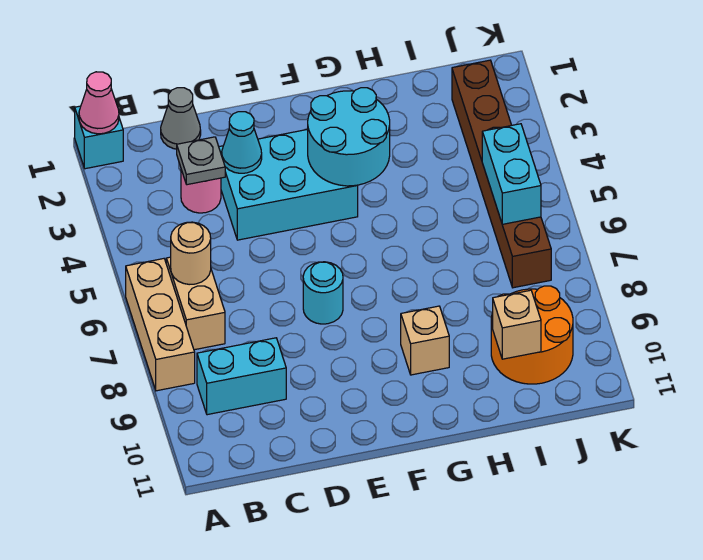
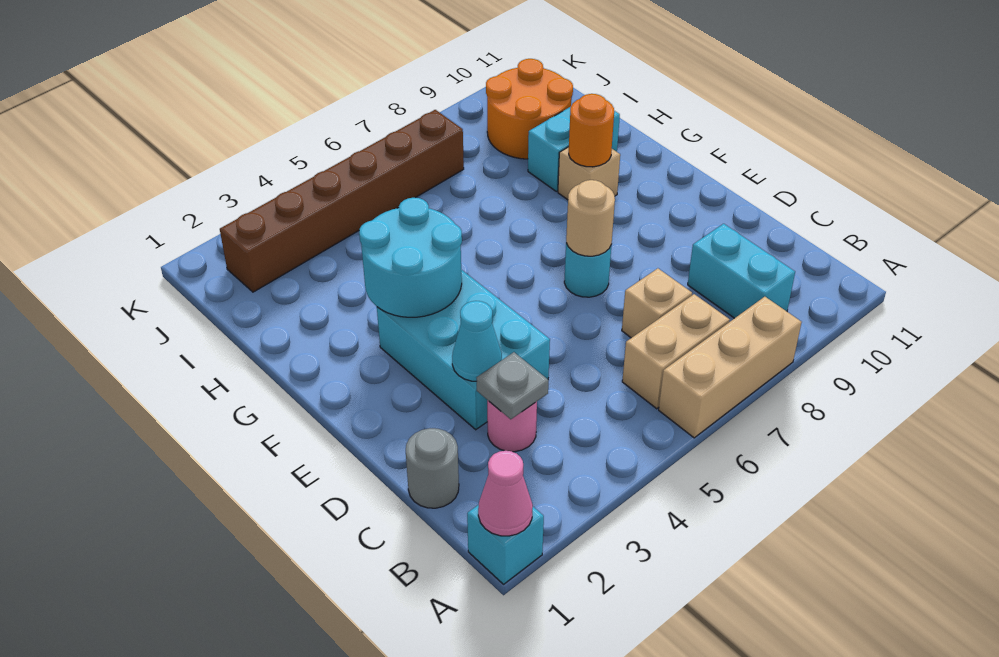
tan 1x1 round brick [171,222,211,285] -> tan 1x1 round brick moved to [566,180,615,256]
grey 1x1 cone [161,88,201,149] -> grey 1x1 round brick [406,428,459,508]
none -> orange 1x1 round brick [569,94,614,167]
tan 1x1 brick [493,290,541,359] -> tan 1x1 brick moved to [622,268,692,338]
cyan 1x2 brick [482,124,541,224] -> cyan 1x2 brick moved to [528,107,620,191]

